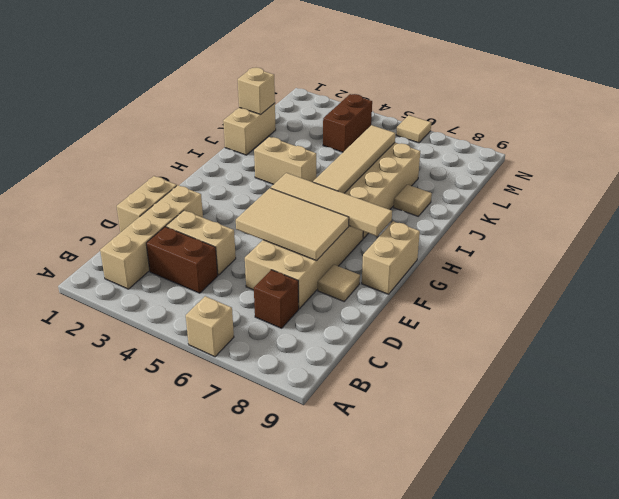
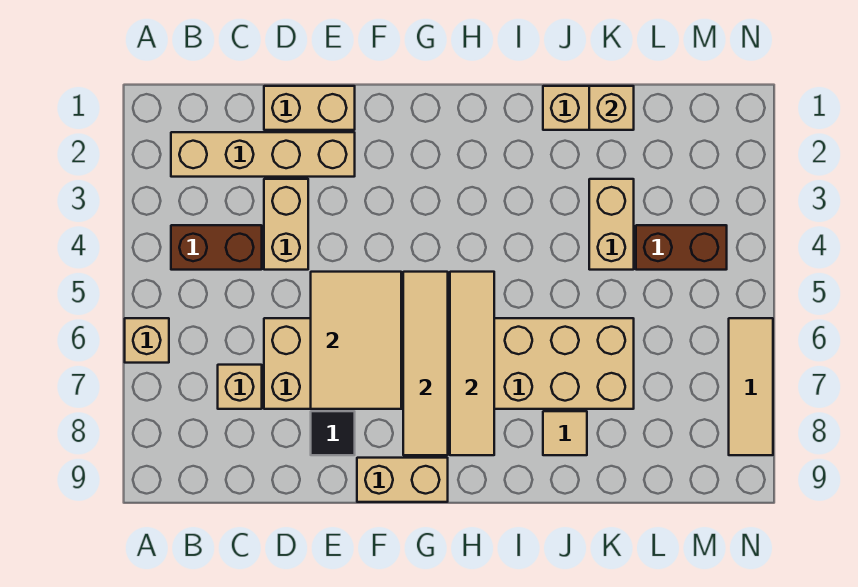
brown 1x2 brick [146,227,218,293] -> brown 1x2 brick turned to [171,225,262,270]
brown 1x1 brick [254,270,299,328] -> tan 1x1 brick [218,365,262,409]
tan 1x1 tile [318,265,360,301] -> black 1x1 tile [311,411,355,455]
tan 1x4 tile [313,125,395,193] -> tan 1x4 tile turned to [450,272,494,455]
tan 1x2 brick [254,137,316,184] -> tan 1x2 brick moved to [589,179,634,270]
tan 1x1 tile [396,115,431,143] -> tan 1x3 tile [729,318,773,455]

